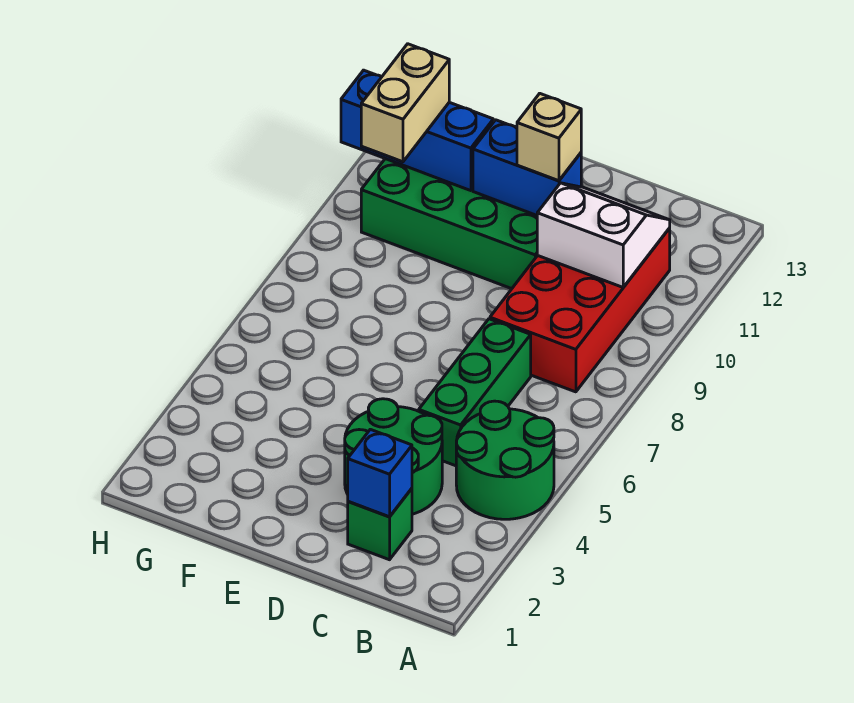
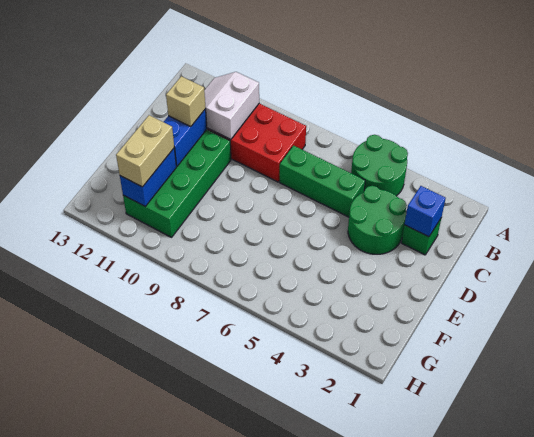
blue 1x3 brick [341,70,493,191] -> blue 1x2 brick [120,149,176,207]
tan 1x2 brick [361,44,449,162] -> tan 1x2 brick turned to [116,115,174,187]

